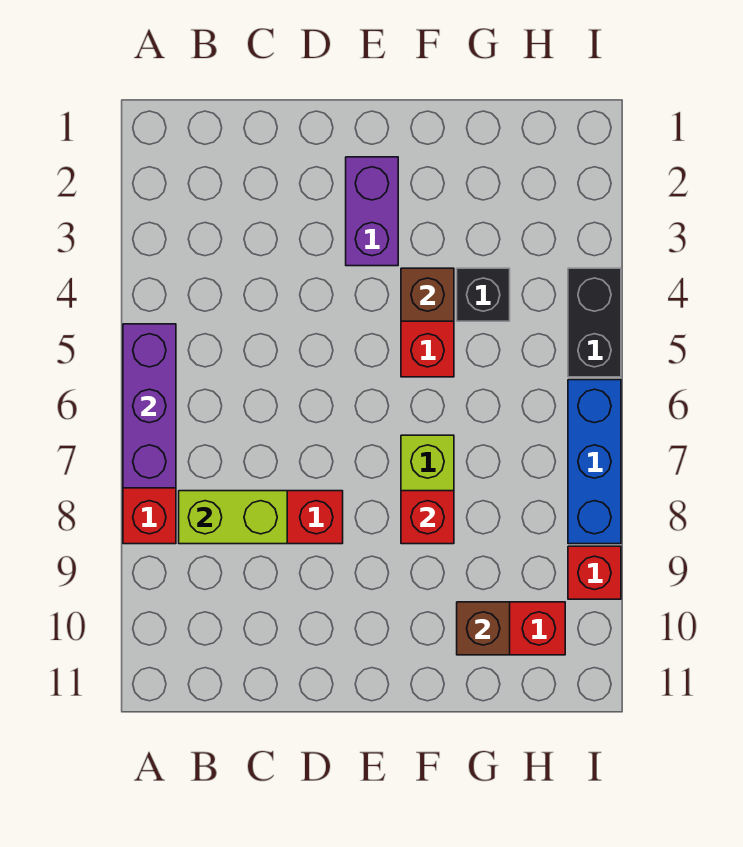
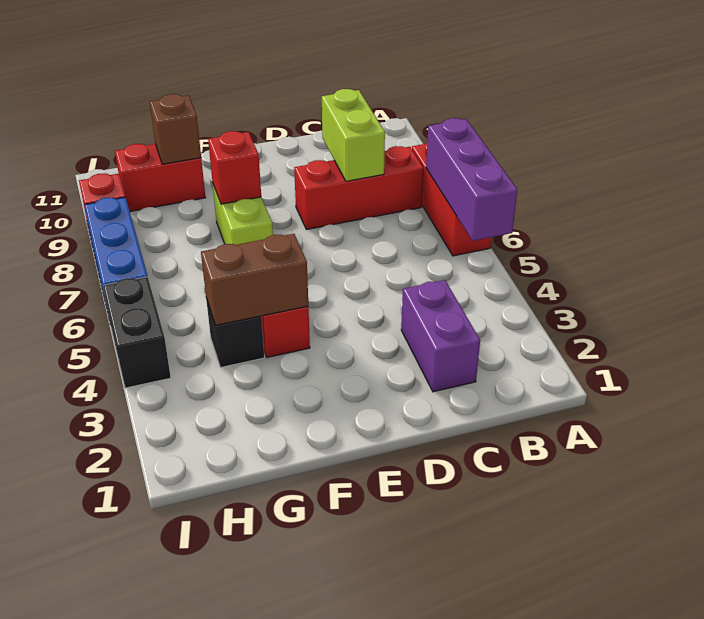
lime 1x2 brick [179,491,287,544] -> lime 1x2 brick turned to [322,89,385,181]
purple 1x2 brick [346,157,398,266] -> purple 1x2 brick moved to [401,280,480,392]
brown 1x1 brick [401,268,454,321] -> brown 1x2 brick [201,234,308,325]

